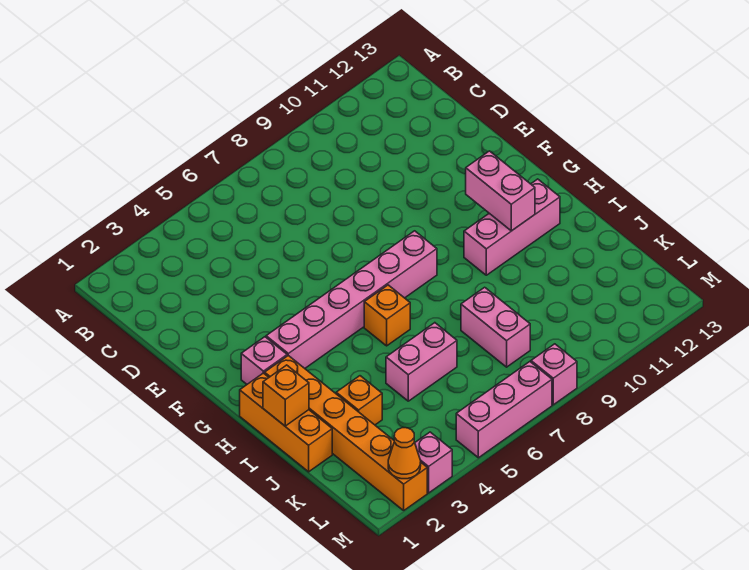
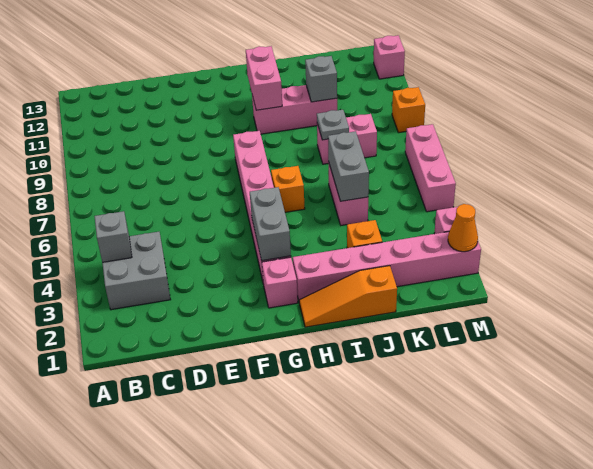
none -> grey 2x2 brick [102,232,171,310]
none -> grey 1x1 brick [94,211,132,262]
none -> grey 1x2 brick [250,187,291,261]
pink 1x2 brick [466,151,535,231] -> pink 1x2 brick turned to [246,46,282,110]
orange 1x3 brick [240,373,332,472] -> orange 1x3 slope [299,266,397,327]
orange 1x6 brick [265,356,427,510] -> pink 1x6 brick [293,232,481,300]
pink 1x3 brick [464,179,560,275] -> pink 1x3 brick turned to [252,85,337,134]
orange 1x1 brick [263,365,309,426] -> orange 1x1 brick moved to [392,87,425,133]
none -> grey 1x2 brick [328,131,369,201]
none -> grey 1x1 plate [317,110,349,140]
none -> grey 1x1 brick [305,56,337,102]
pink 1x1 brick [531,344,577,405] -> pink 1x1 brick moved to [374,35,405,79]

